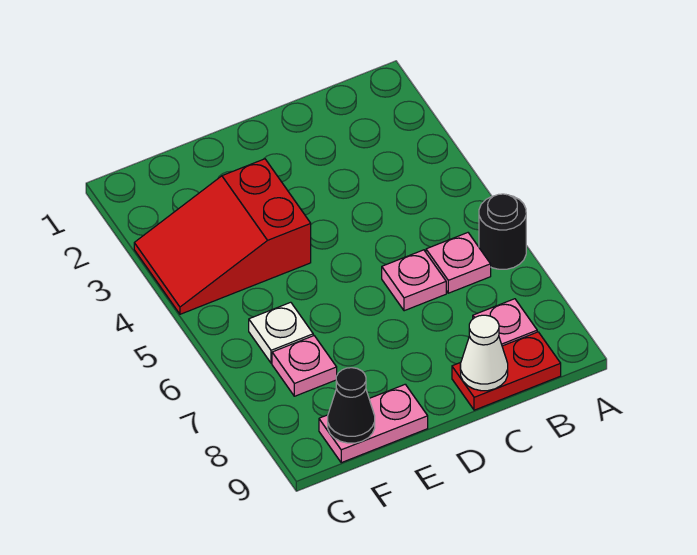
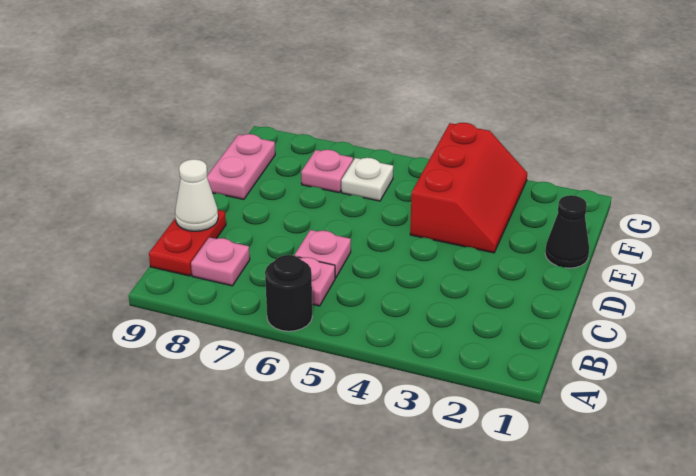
red 2x3 slope [134,159,311,314] -> red 2x3 slope turned to [410,123,527,253]
black 1x1 cone [328,368,375,443] -> black 1x1 cone moved to [545,195,589,268]

